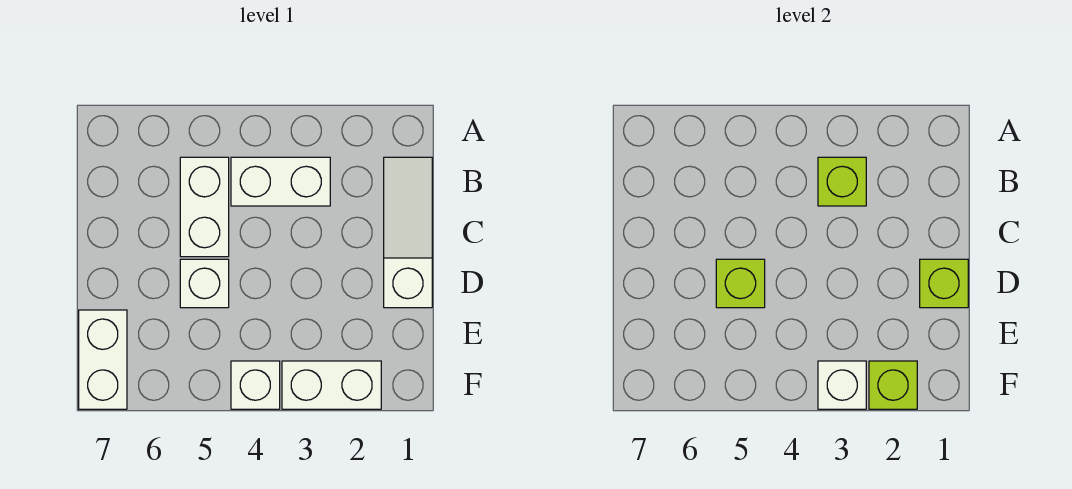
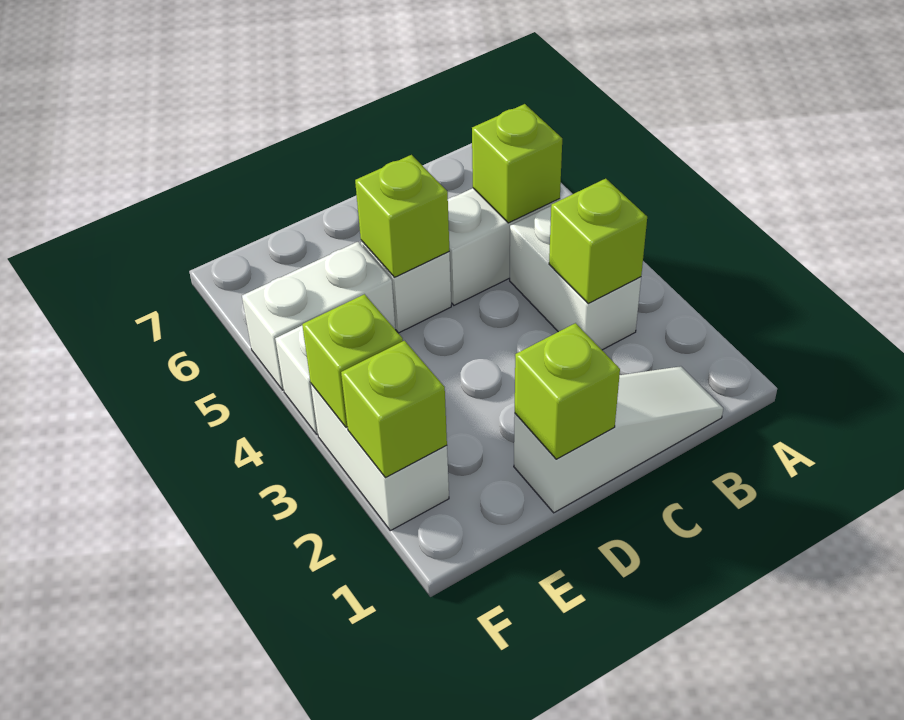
none -> lime 1x1 brick [472,104,562,223]
white 1x2 brick [79,310,127,409] -> white 1x2 brick moved to [242,242,395,390]
white 1x1 brick [818,361,866,409] -> lime 1x1 brick [302,294,403,428]

